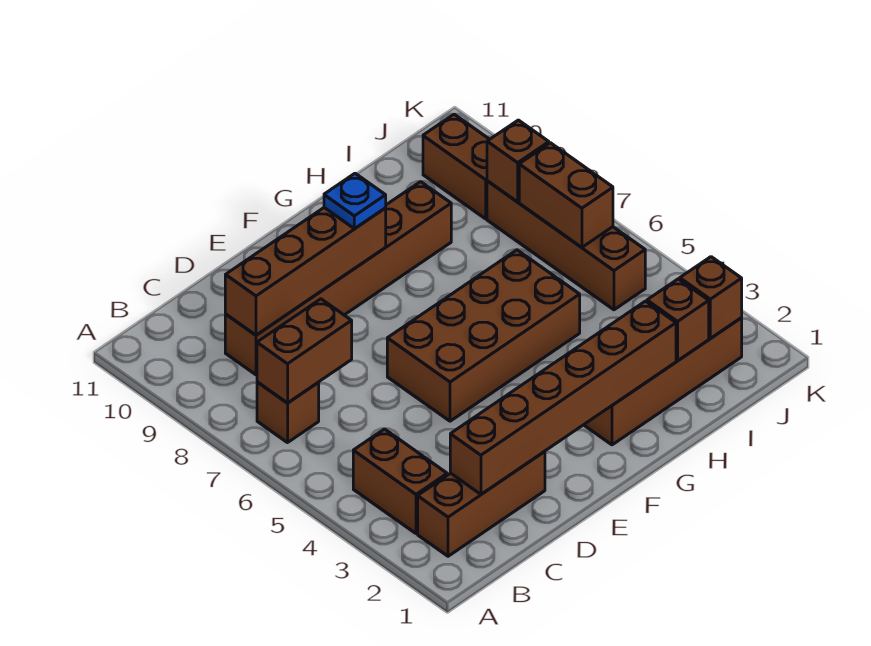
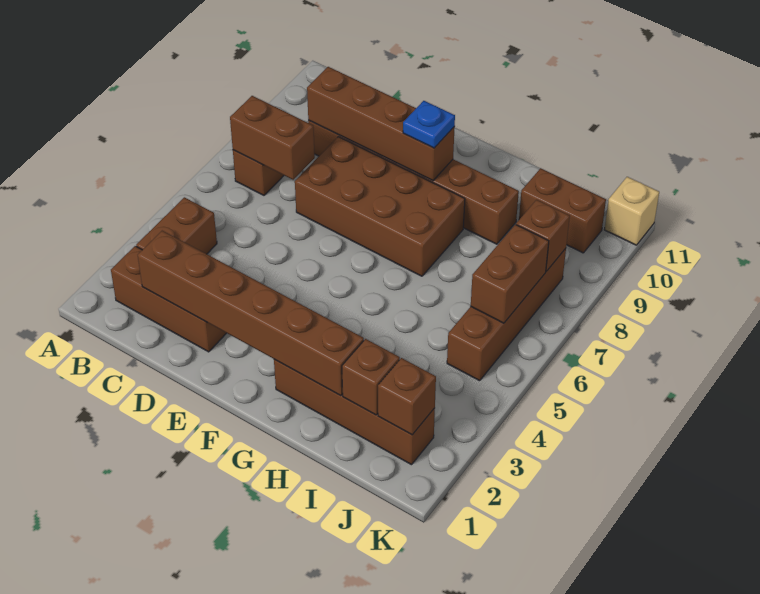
brown 2x4 brick [387,250,580,421] -> brown 2x4 brick moved to [295,137,465,276]
brown 1x2 brick [423,114,489,219] -> brown 1x2 brick turned to [519,168,606,253]
none -> tan 1x1 brick [604,177,659,245]

